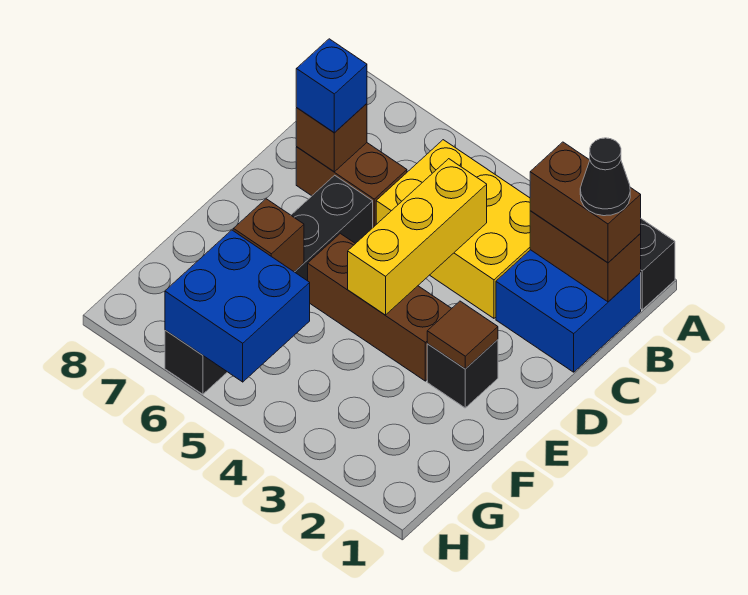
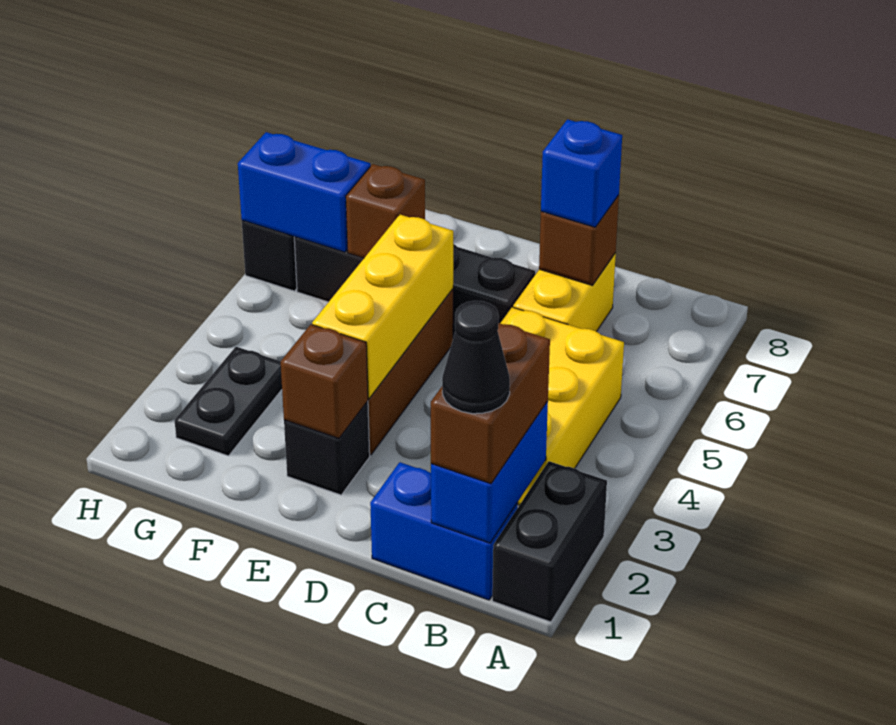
blue 2x2 brick [496,250,641,372] -> blue 1x2 brick [370,462,518,600]
brown 1x2 brick [530,211,641,302] -> blue 1x2 brick [431,401,548,543]
yellow 1x3 brick [348,159,487,315] -> yellow 1x3 brick turned to [312,215,453,398]
brown 1x2 brick [296,143,407,227] -> yellow 1x2 brick [513,253,616,332]
brown 1x1 tile [427,301,498,369] -> brown 1x1 brick [281,324,368,438]
none -> black 1x2 plate [175,347,282,456]
blue 2x2 brick [165,230,310,382] -> blue 1x2 brick [238,132,370,252]

